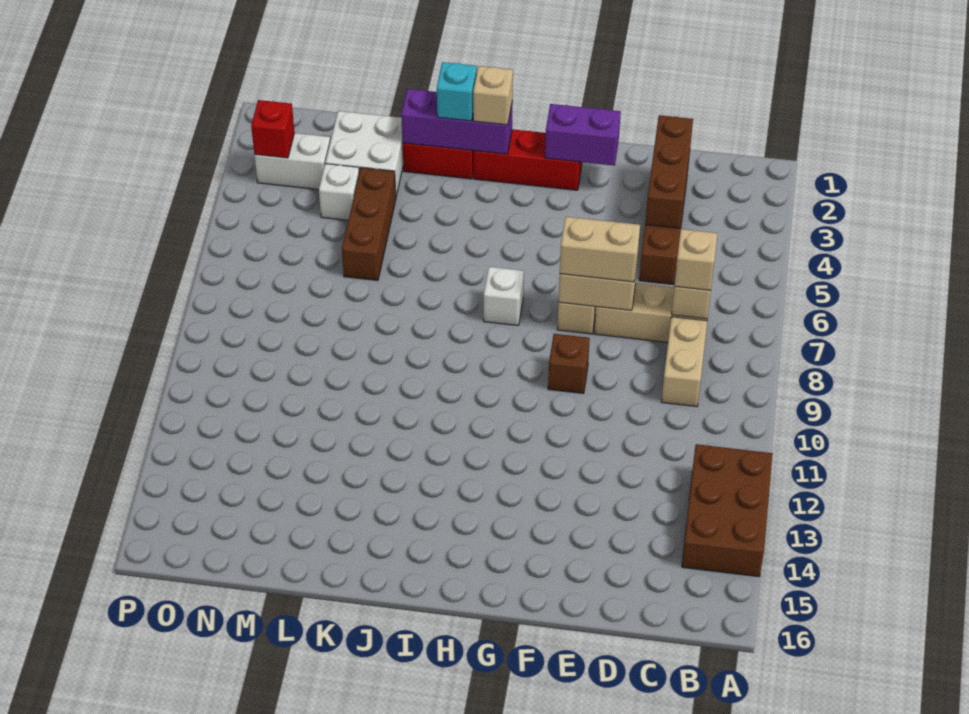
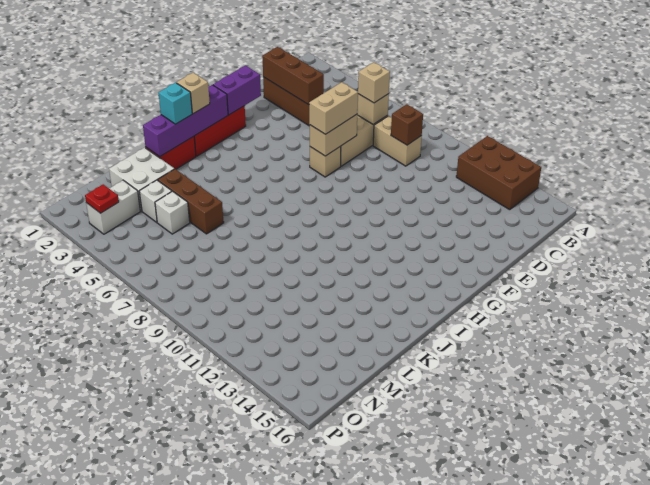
brown 1x1 brick [548,334,590,394] -> brown 1x1 brick moved to [391,104,423,145]
white 1x1 brick [484,267,524,326] -> white 1x1 brick moved to [155,191,190,234]
purple 1x3 brick [401,89,513,154] -> purple 1x4 brick [143,85,228,157]
red 1x1 brick [251,100,295,158] -> red 1x1 plate [85,184,119,213]

